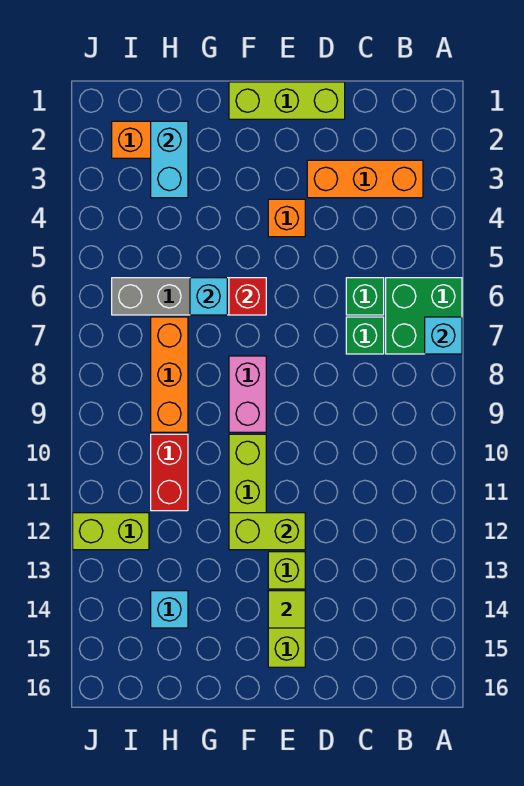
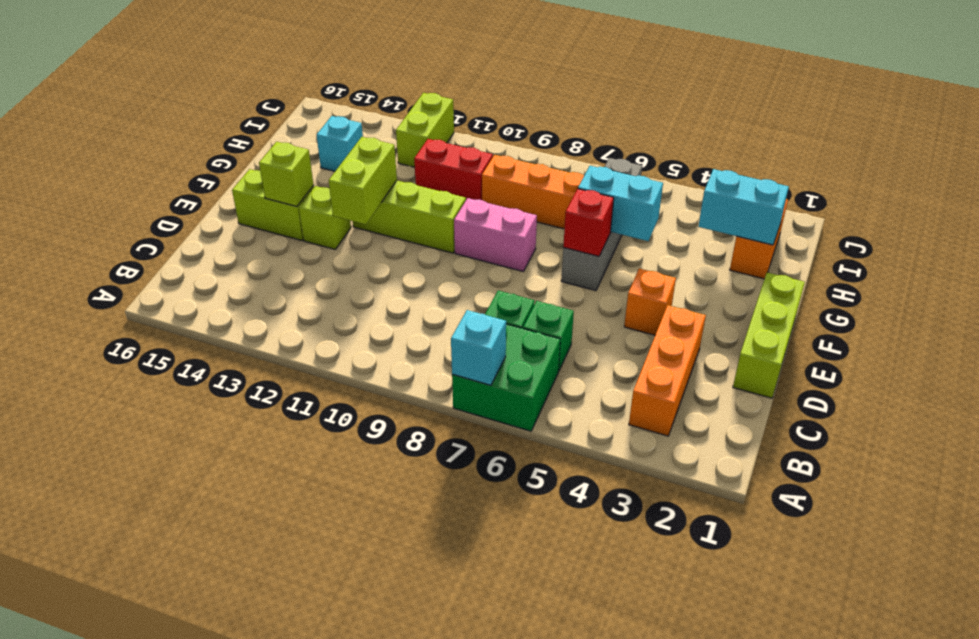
lime 1x1 tile [268,591,305,628] -> lime 1x1 brick [259,142,313,207]
cyan 1x1 brick [190,278,227,315] -> cyan 1x2 brick [578,166,663,241]

